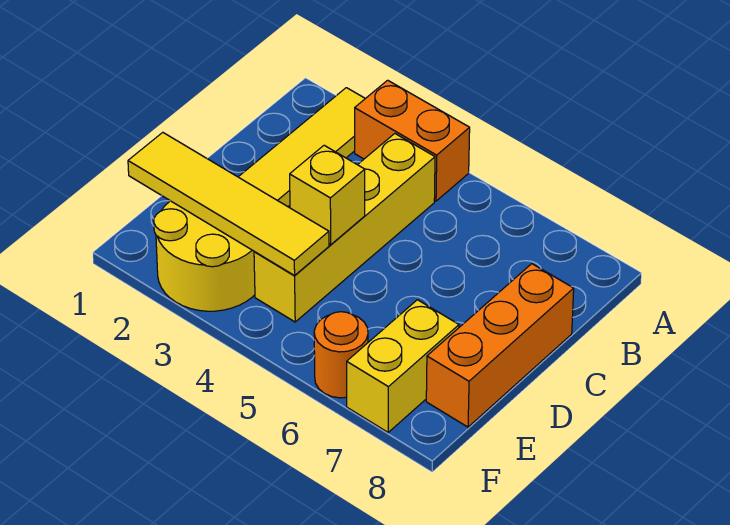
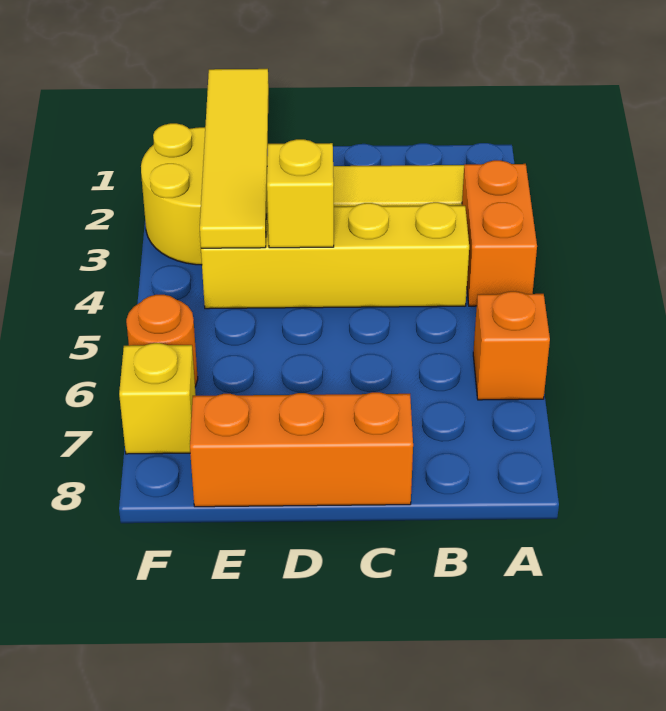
none -> orange 1x1 brick [473,291,550,400]
yellow 1x2 brick [347,300,459,432] -> yellow 1x1 brick [119,343,196,454]

